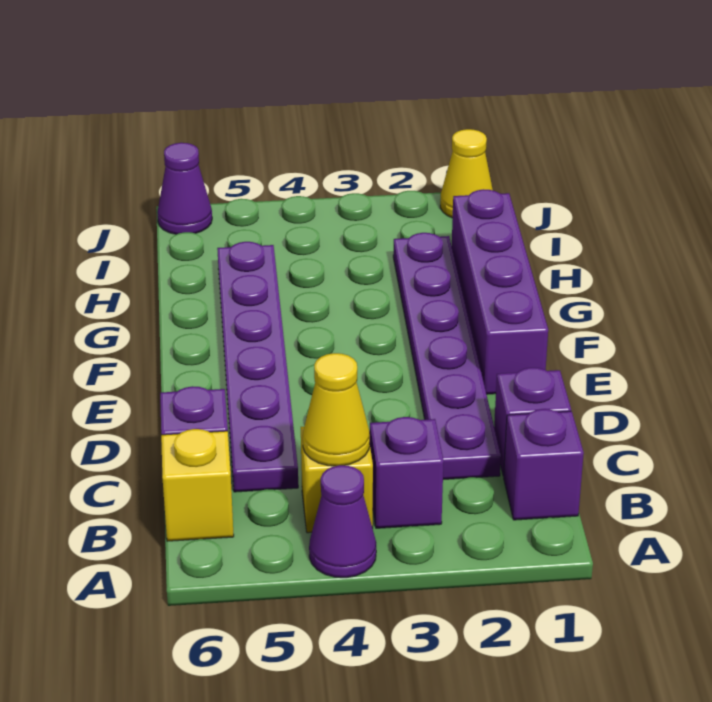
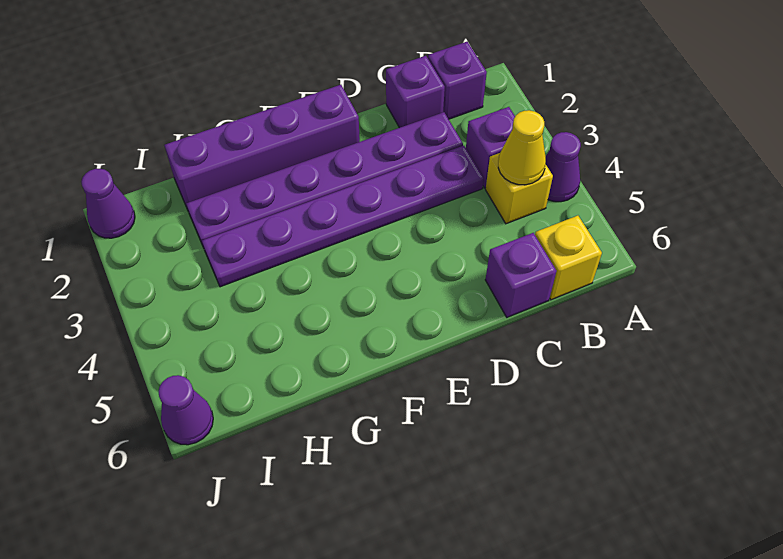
purple 1x6 plate [217,242,298,492] -> purple 1x6 plate moved to [202,146,484,287]
yellow 1x1 cone [440,129,493,218] -> purple 1x1 cone [81,169,135,238]

